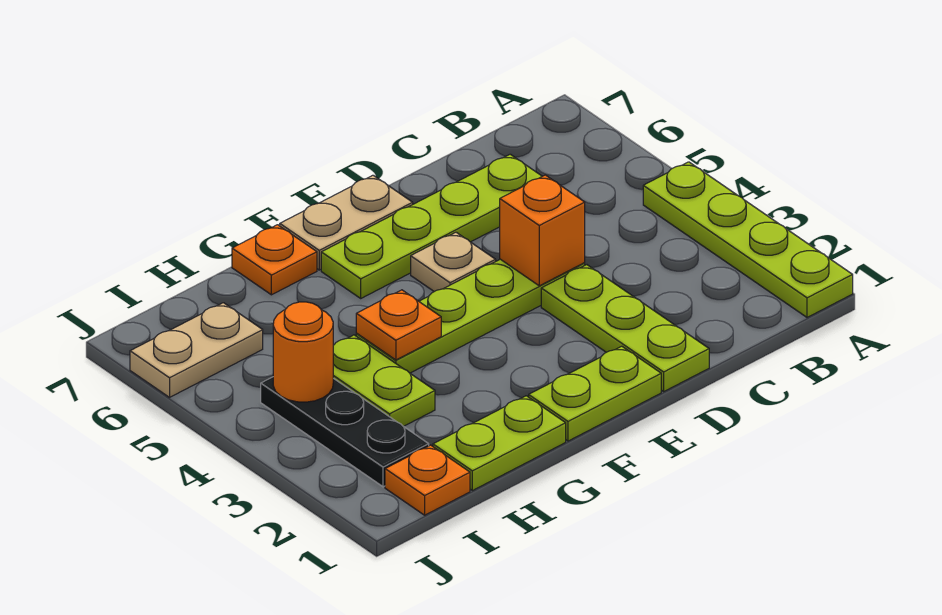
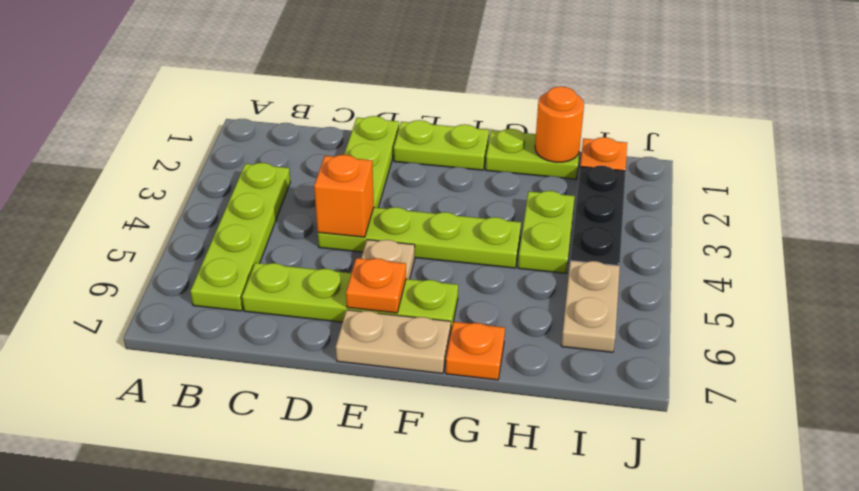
lime 1x4 plate [643,162,853,317] -> lime 1x4 plate moved to [190,163,290,311]
orange 1x1 plate [356,290,441,360] -> orange 1x1 plate moved to [346,258,406,313]
orange 1x1 round brick [273,302,333,402] -> orange 1x1 round brick moved to [535,87,584,162]
tan 1x2 plate [130,303,263,397] -> tan 1x2 plate turned to [561,261,620,352]

